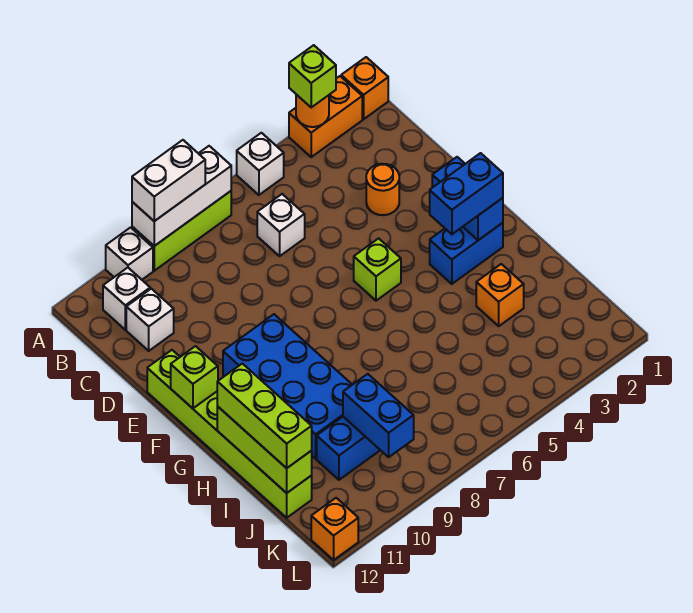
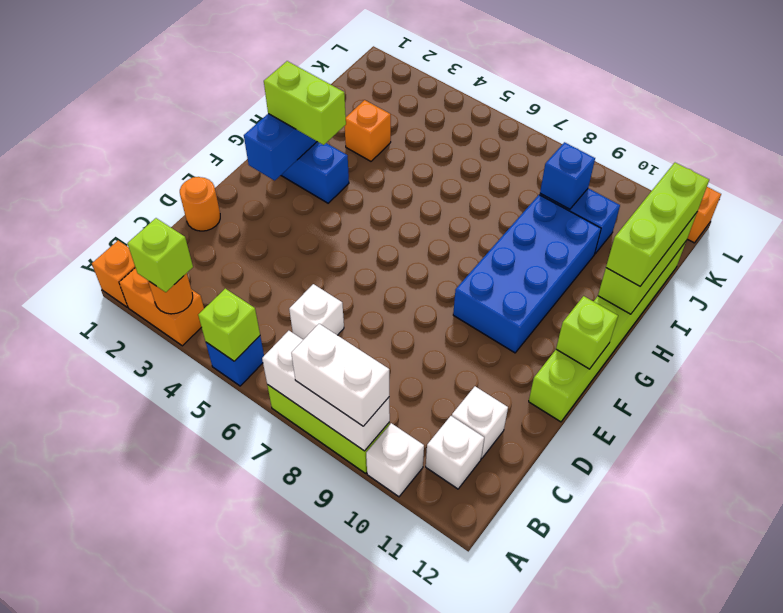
white 1x1 brick [237,133,284,195] -> blue 1x1 brick [206,336,264,386]
orange 1x1 round brick [366,164,399,215] -> orange 1x1 round brick moved to [180,177,220,231]
lime 1x1 brick [354,238,401,301] -> lime 1x1 brick moved to [198,289,260,361]
blue 1x2 brick [430,153,503,234] -> lime 1x2 brick [264,61,346,145]
blue 1x2 brick [343,374,414,457] -> blue 1x1 brick [540,142,595,209]

